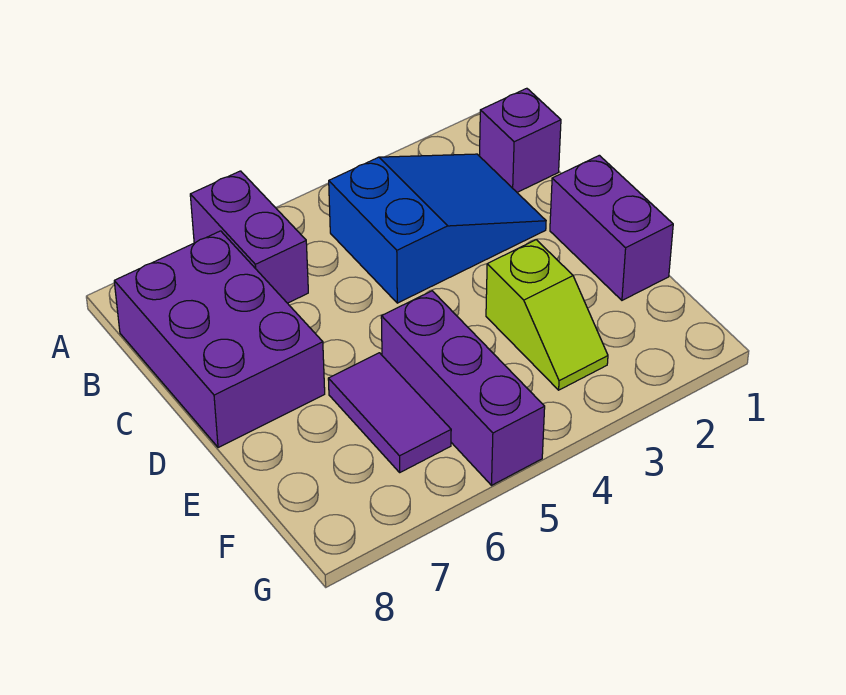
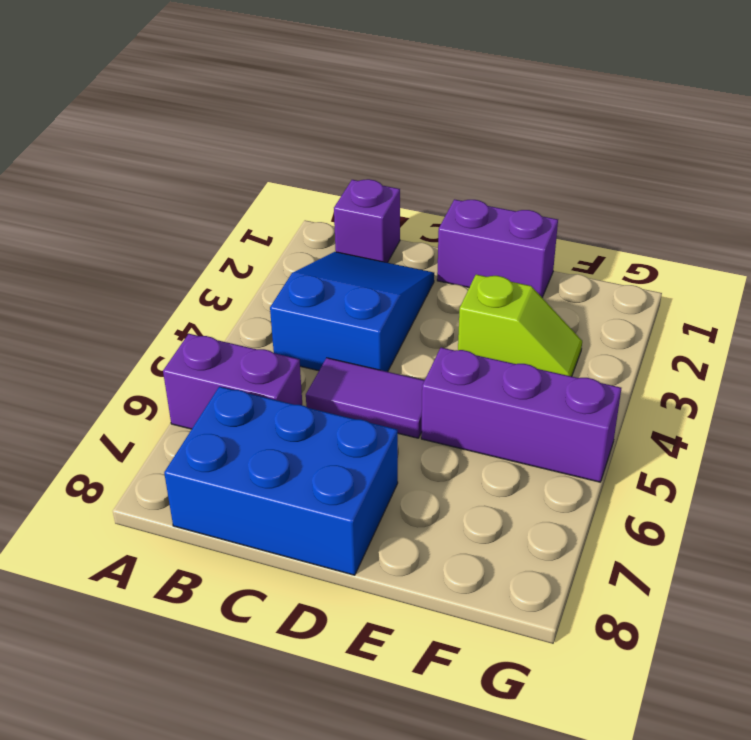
purple 2x3 brick [114,231,325,448] -> blue 2x3 brick [164,387,398,575]
purple 1x2 tile [328,353,451,472] -> purple 1x2 tile moved to [306,358,424,438]

